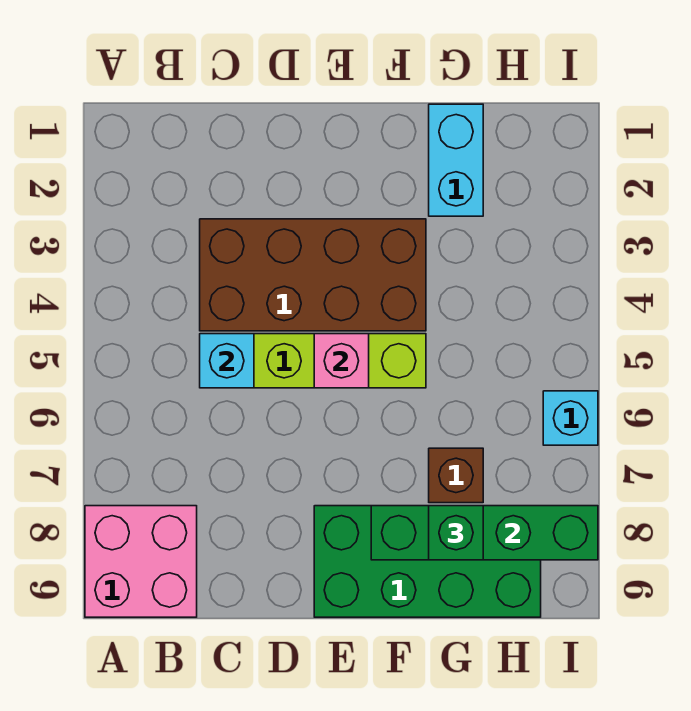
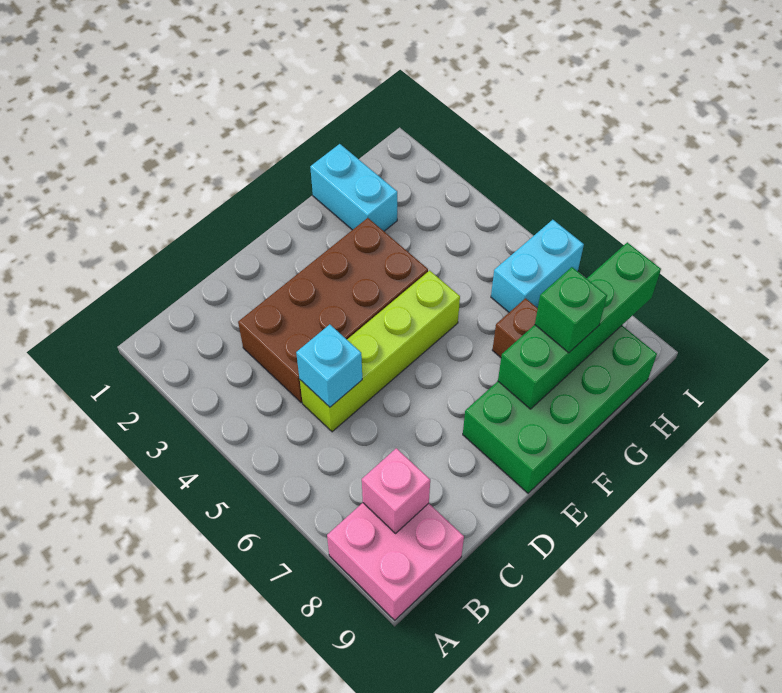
pink 1x1 brick [314,334,369,388] -> pink 1x1 brick moved to [362,448,430,533]
cyan 1x1 brick [543,391,598,445] -> cyan 1x2 brick [491,220,584,312]

